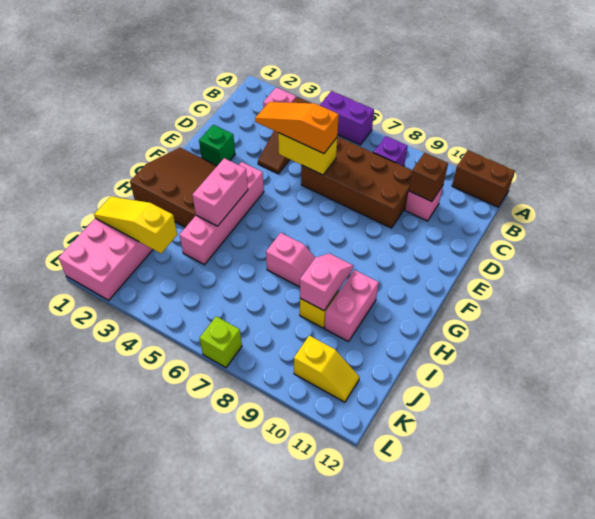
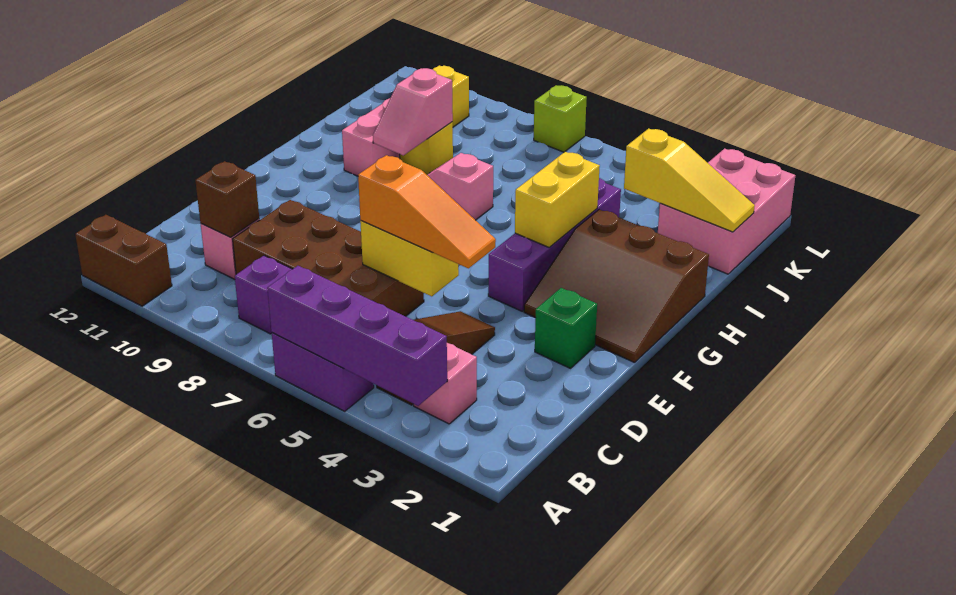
none -> purple 1x4 brick [267,266,447,406]
pink 1x4 brick [179,162,264,265] -> purple 1x4 brick [488,178,621,311]
pink 1x2 brick [192,158,248,226] -> yellow 1x2 brick [515,152,600,247]

